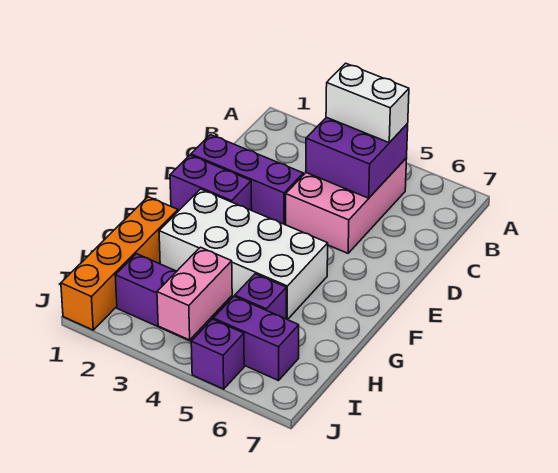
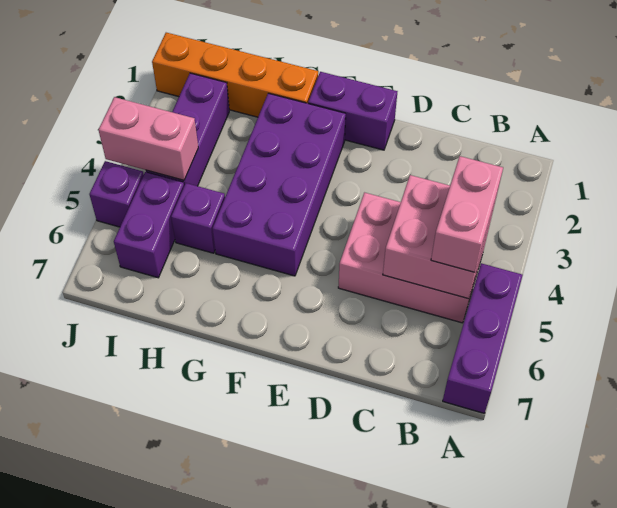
purple 2x2 brick [306,117,408,198] -> pink 2x2 brick [383,175,495,298]
white 1x2 brick [326,63,409,143] -> pink 1x2 brick [431,156,503,272]
purple 1x3 brick [191,135,303,225] -> purple 1x3 brick moved to [443,263,523,413]
purple 1x2 brick [170,155,252,211] -> purple 1x2 brick turned to [308,72,397,150]
white 2x4 brick [159,189,328,320] -> purple 2x4 brick [213,93,346,276]

